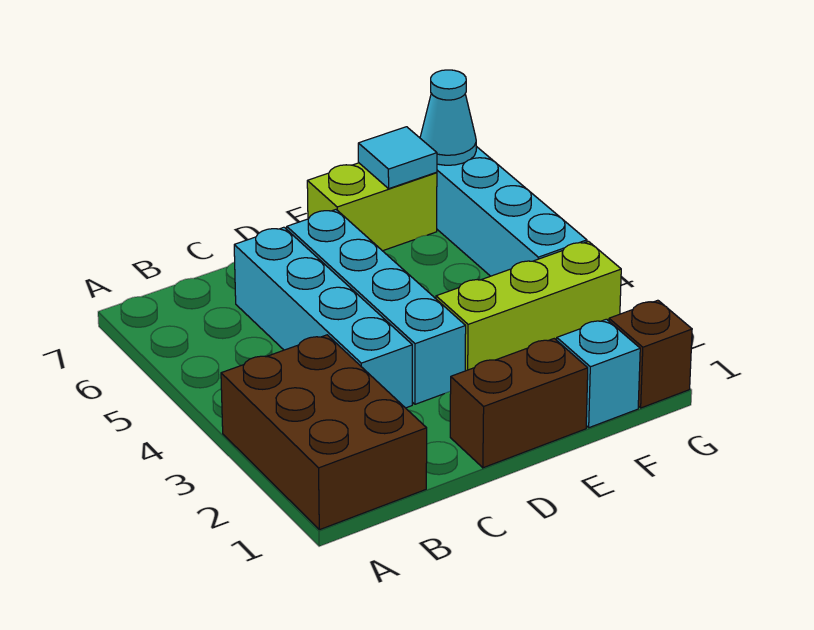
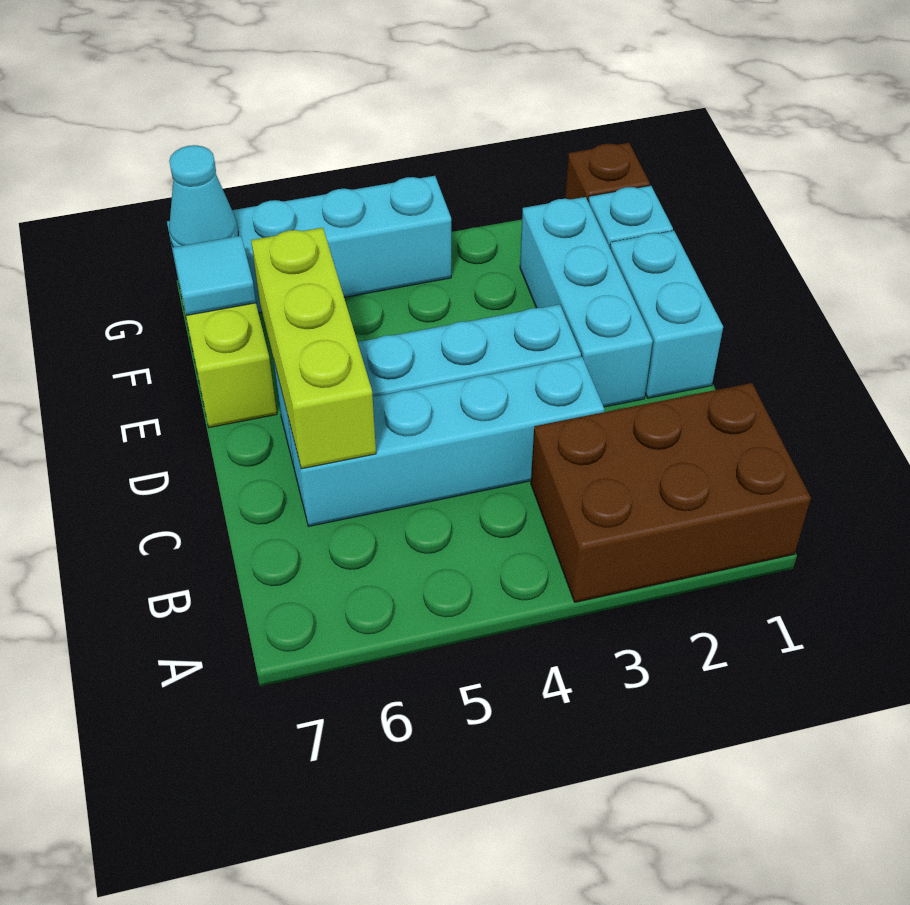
brown 1x2 brick [450,339,588,468] -> cyan 1x2 brick [610,231,723,398]
none -> cyan 1x3 brick [520,197,653,407]
lime 1x3 brick [436,241,621,371] -> lime 1x3 brick moved to [251,228,376,469]

